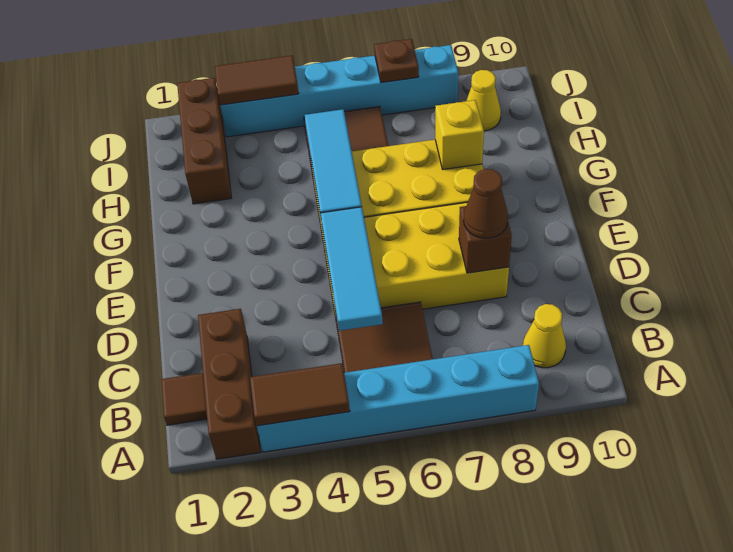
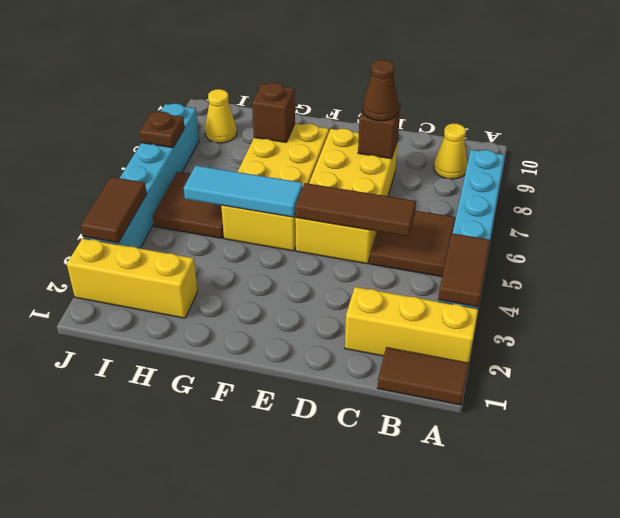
brown 1x3 brick [198,309,260,459] -> yellow 1x3 brick [345,287,478,363]
brown 1x1 tile [161,373,207,425] -> brown 1x2 tile [377,347,469,405]
cyan 1x3 tile [320,207,383,331] -> brown 1x3 tile [295,183,416,236]
yellow 1x1 brick [435,100,484,169] -> brown 1x1 brick [252,83,295,142]
brown 1x3 brick [177,78,231,204] -> yellow 1x3 brick [67,238,198,318]

